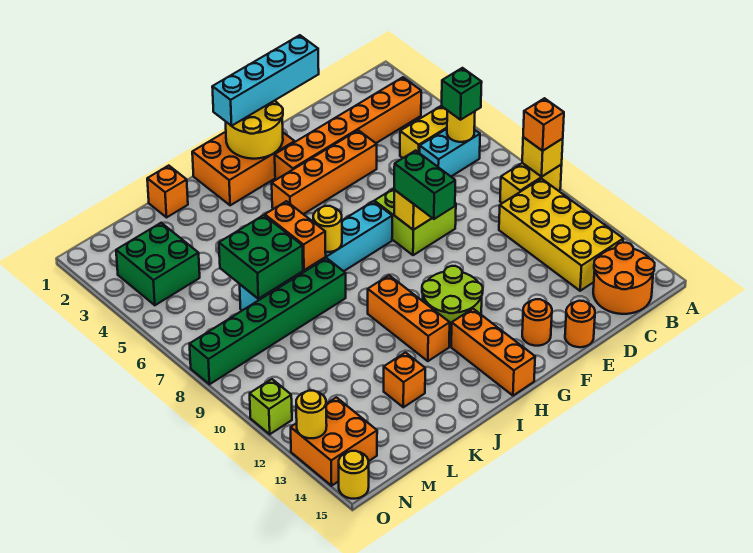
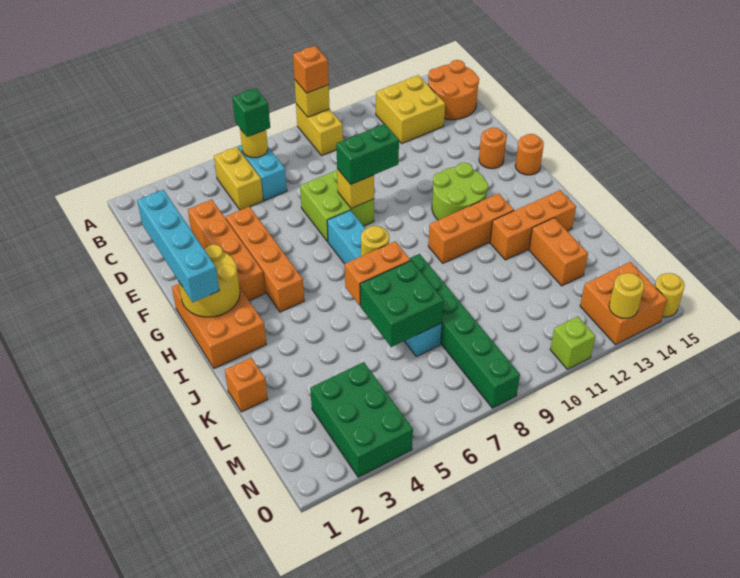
orange 1x6 brick [275,77,421,180] -> orange 1x4 brick [188,200,265,301]
yellow 2x4 brick [499,179,623,291] -> yellow 2x2 brick [376,75,445,143]
orange 1x1 round brick [565,301,595,347] -> orange 1x1 round brick moved to [515,134,544,175]
orange 1x3 brick [451,309,535,396] -> orange 1x3 brick moved to [490,190,576,260]
orange 1x1 brick [384,353,425,407] -> orange 1x2 brick [529,218,588,286]
green 2x2 brick [116,223,200,305] -> green 2x3 brick [310,362,413,477]

